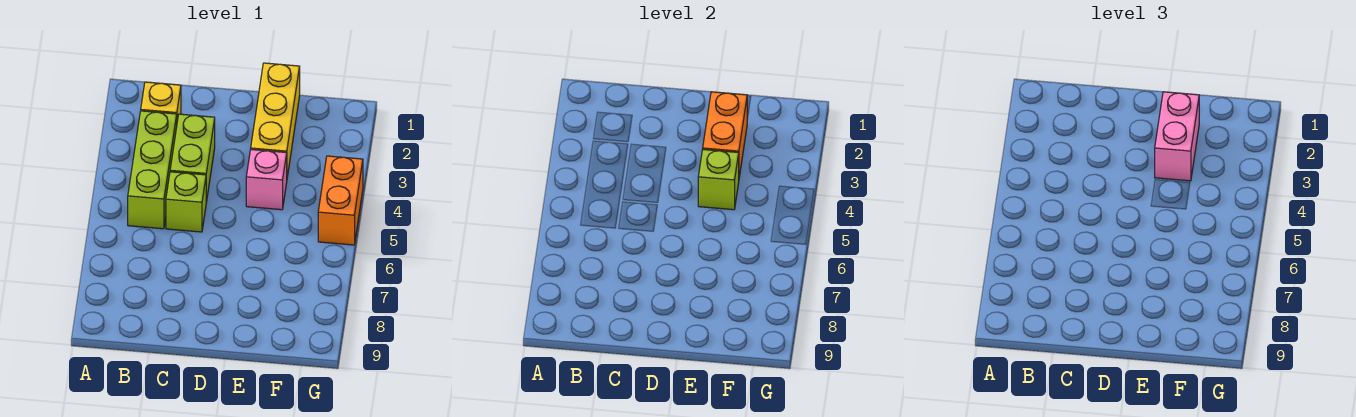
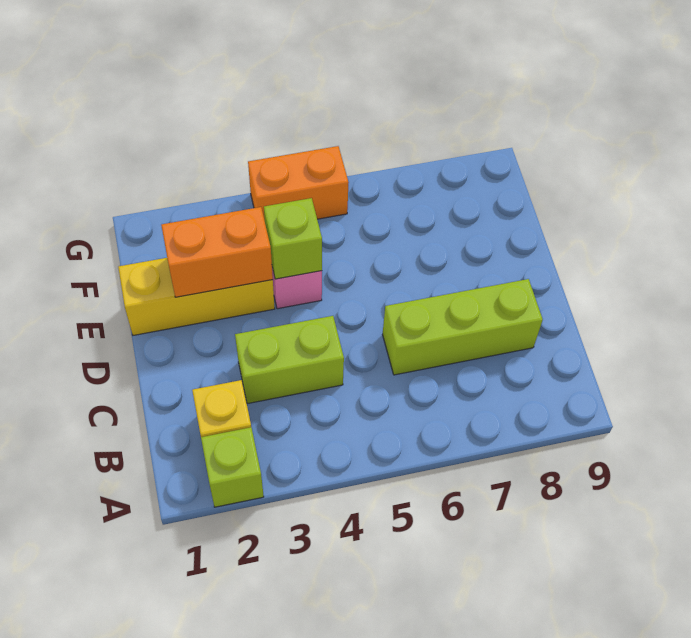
lime 1x3 brick [128,111,177,229] -> lime 1x3 brick moved to [383,279,543,375]
lime 1x1 brick [166,172,206,232] -> lime 1x1 brick moved to [201,427,264,507]
pink 1x2 brick [1155,92,1199,181] -> none

